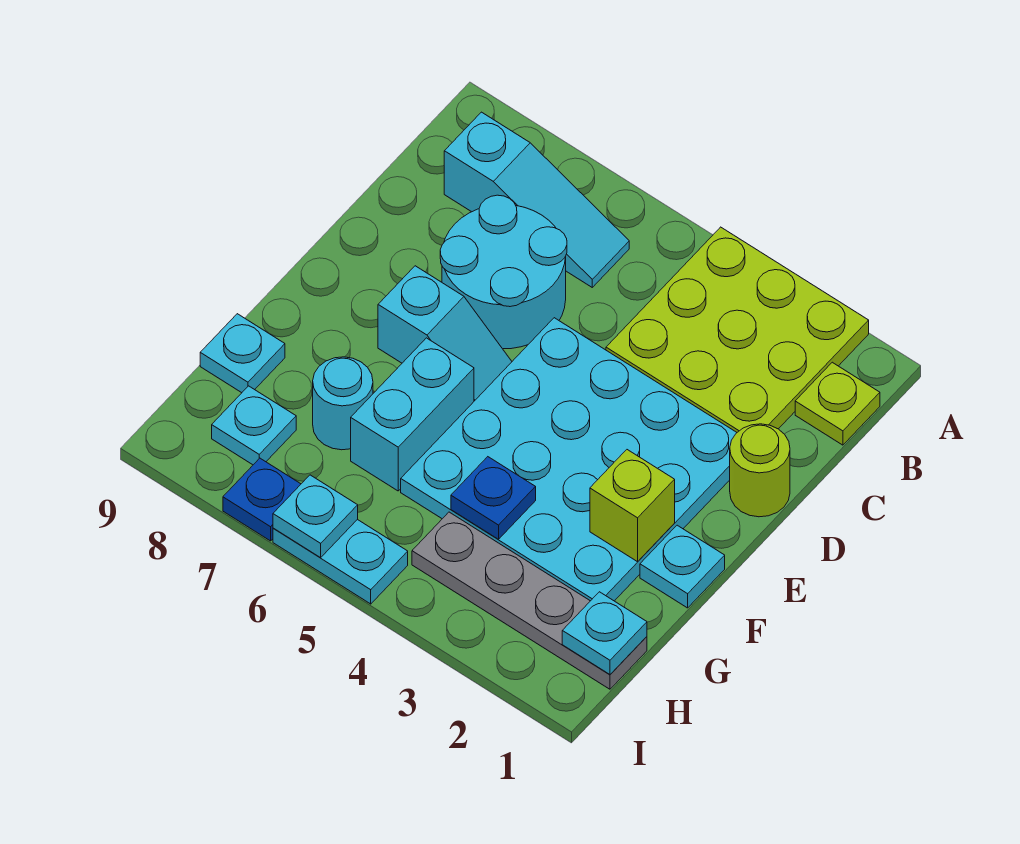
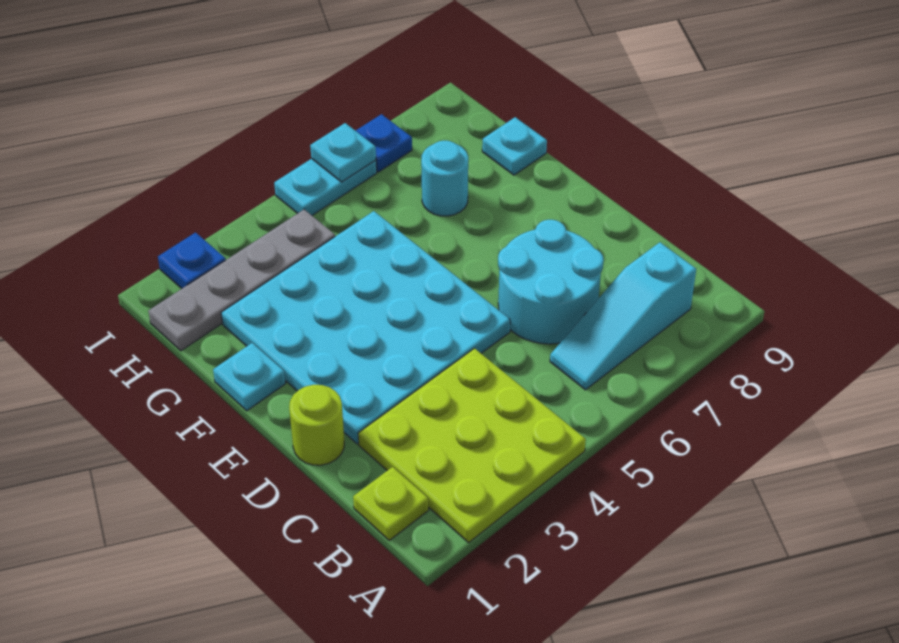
cyan 1x2 slope [378,266,512,401] -> none
lime 1x1 brick [590,450,675,562] -> none
cyan 1x2 brick [351,338,474,491] -> none
blue 1x1 plate [451,457,536,539] -> blue 1x1 plate moved to [158,233,226,289]
cyan 1x1 plate [562,592,647,674] -> none
cyan 1x1 plate [212,386,296,465] -> none

